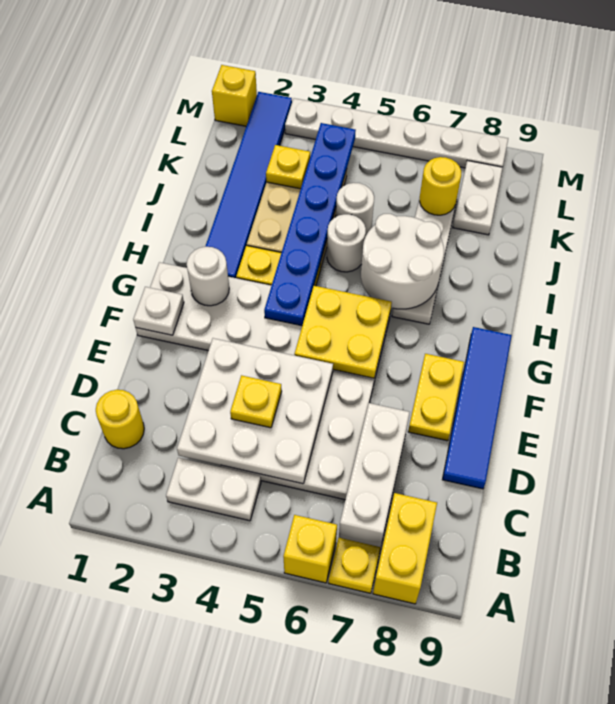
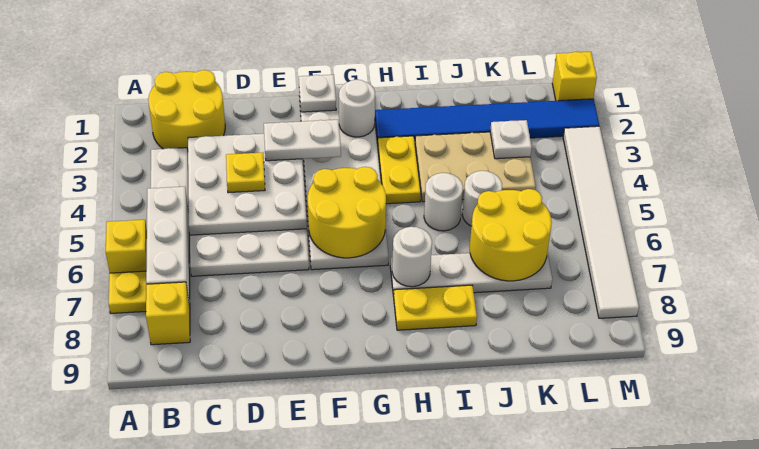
yellow 1x2 brick [373,493,437,604] -> yellow 1x1 brick [146,282,190,345]
white 1x3 brick [339,403,410,547] -> white 1x3 brick turned to [146,187,190,307]
yellow 1x1 round brick [96,390,144,449] -> yellow 2x2 round brick [148,70,225,150]
blue 1x4 tile [442,327,512,489] -> none
yellow 1x2 plate [408,354,464,441] -> yellow 1x2 plate moved to [394,285,477,330]
yellow 2x2 plate [294,286,392,378] -> yellow 2x2 round brick [308,167,386,258]
blue 1x6 plate [264,123,356,326] -> none
white 2x2 round brick [361,214,444,309] -> white 1x1 round brick [392,227,432,287]
yellow 1x1 plate [266,145,310,189] -> white 1x1 plate [490,120,532,159]
yellow 1x1 round brick [420,157,461,215] -> yellow 2x2 round brick [470,189,552,281]
white 1x2 plate [453,161,503,235] -> white 1x2 plate moved to [264,120,341,161]
white 1x6 plate [285,98,508,168] -> white 1x6 tile [563,126,639,318]

